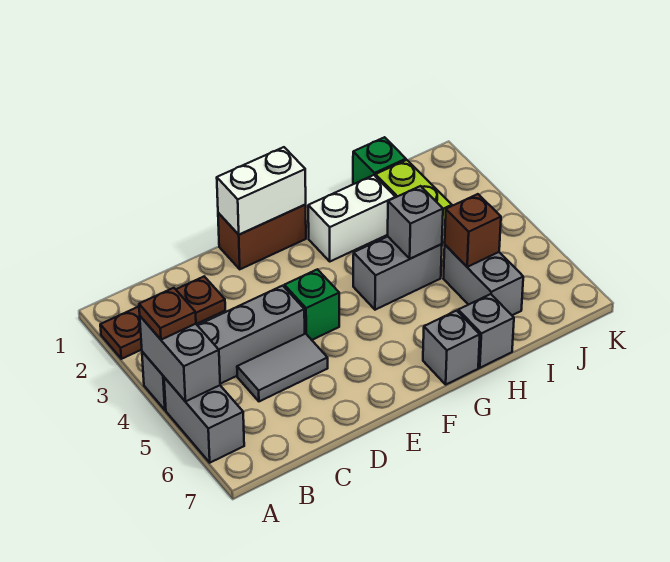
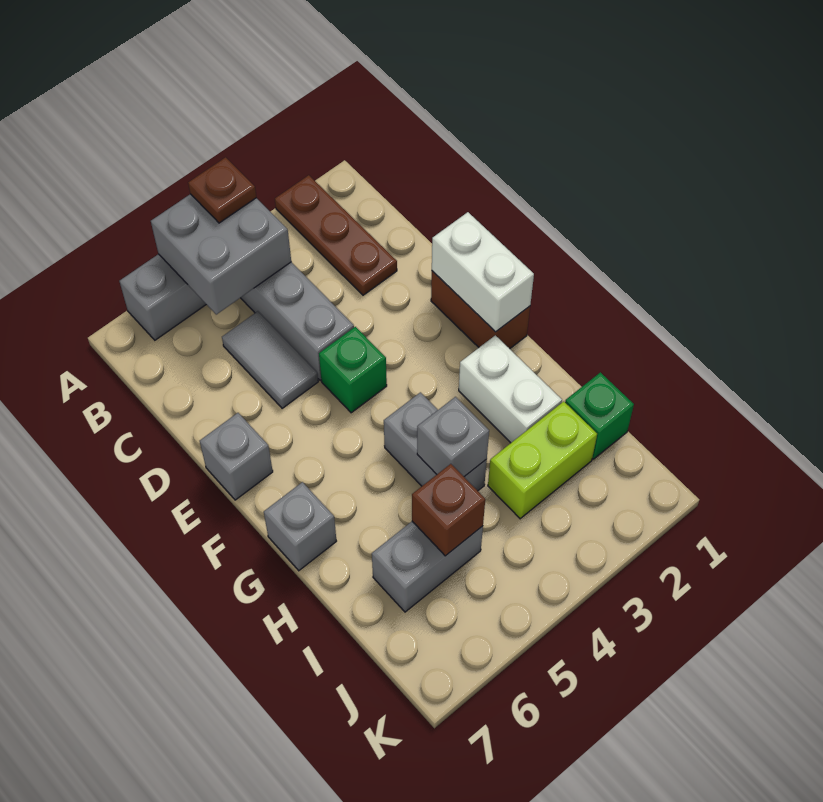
grey 1x2 brick [140,316,220,401] -> grey 2x2 brick [151,194,291,314]
grey 1x1 brick [458,294,514,368] -> grey 1x1 brick moved to [200,413,273,500]

